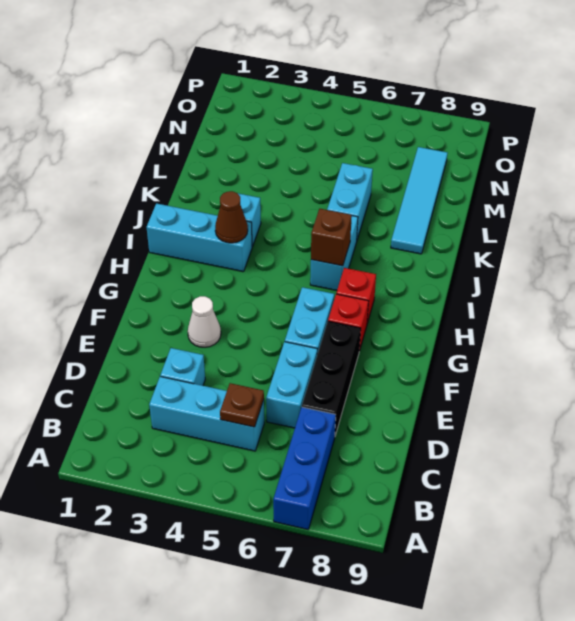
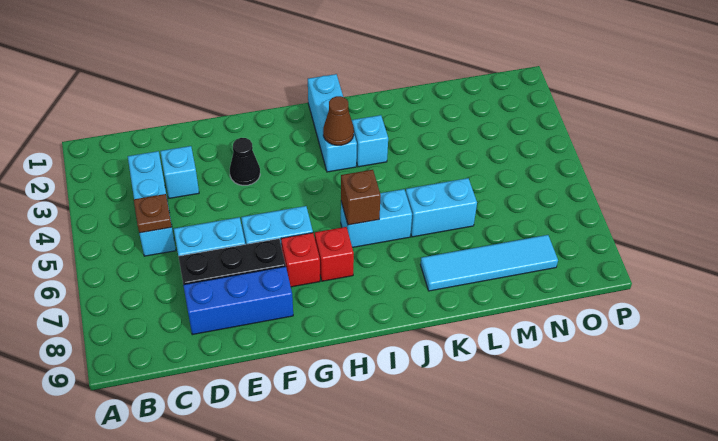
blue 1x3 brick [273,407,336,529] -> blue 1x3 brick moved to [183,266,293,335]
white 1x1 cone [188,296,221,347] -> black 1x1 cone [230,138,260,185]

